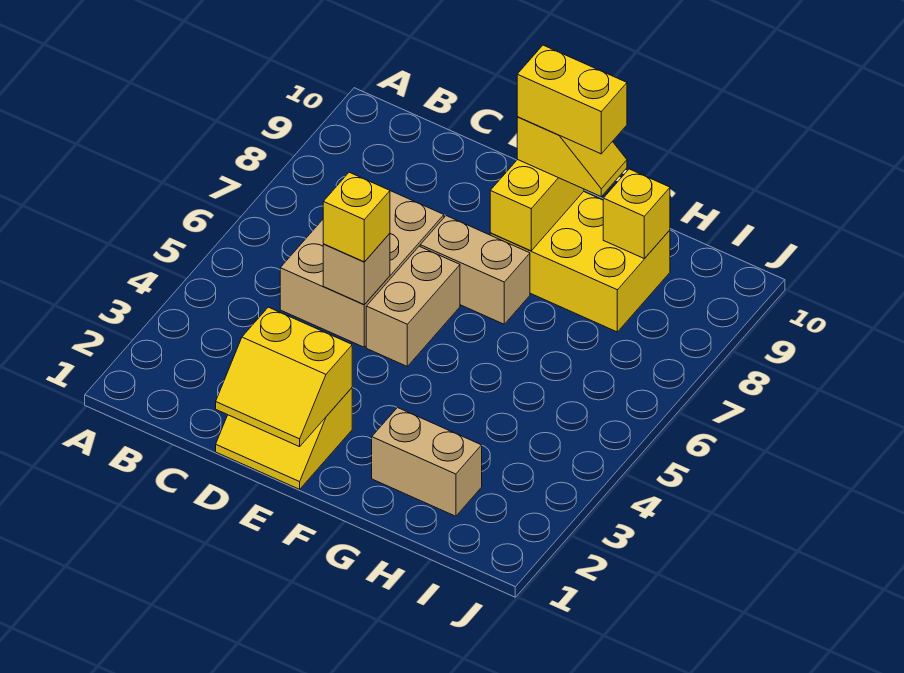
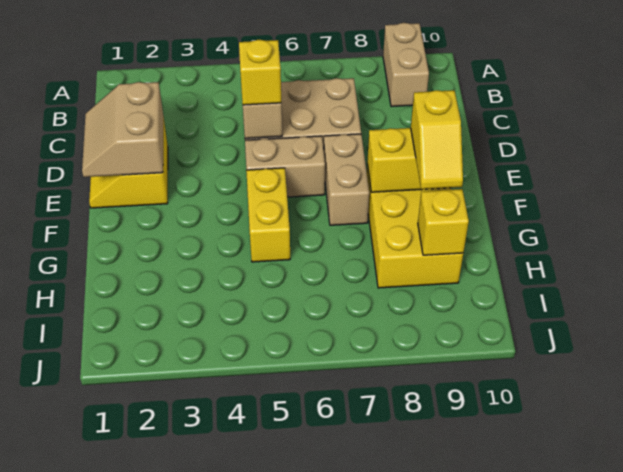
yellow 2x2 slope [216,307,352,447] -> tan 2x2 slope [82,82,163,177]
yellow 1x2 brick [517,45,627,154] -> yellow 1x2 brick moved to [246,168,290,262]
tan 1x2 brick [372,408,482,516] -> tan 1x2 brick moved to [383,23,429,107]

